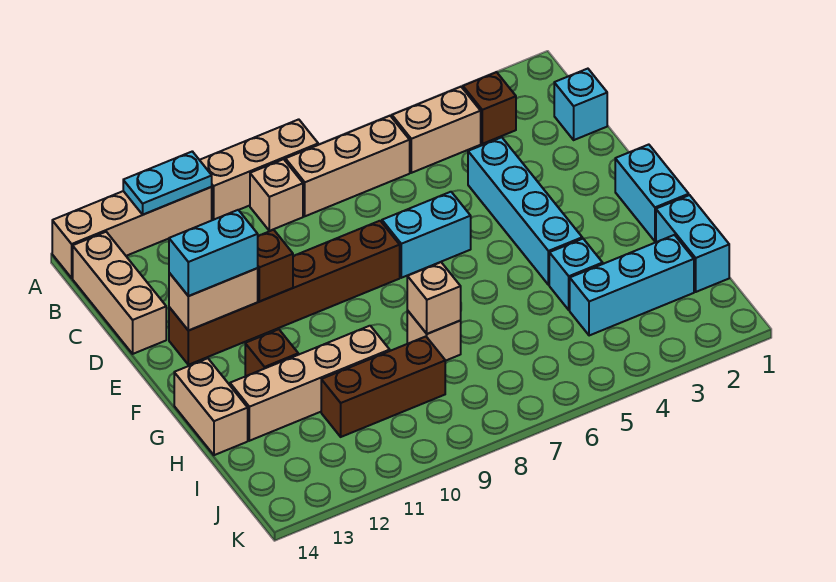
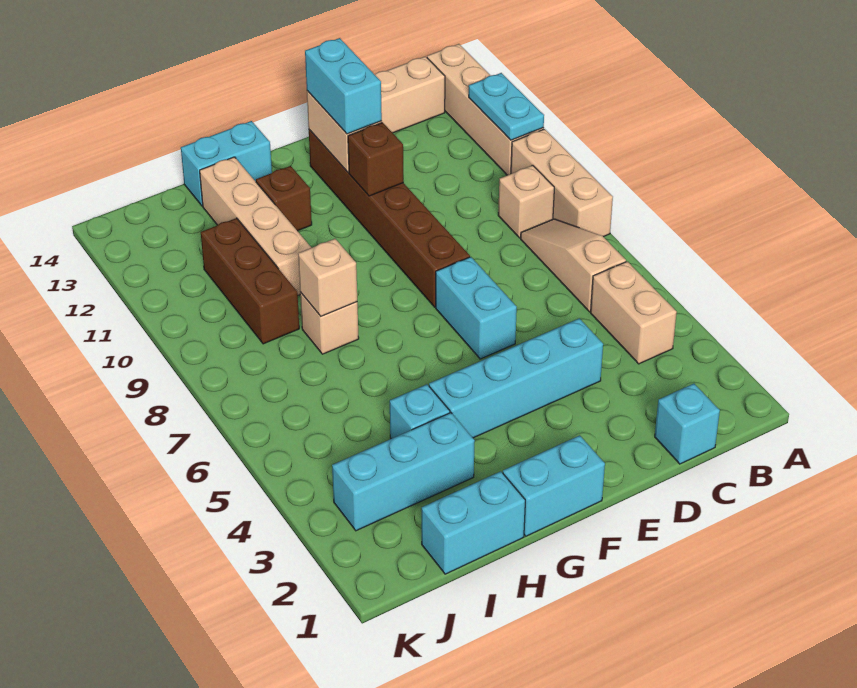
brown 1x1 brick [463,72,516,144] -> none
tan 1x3 brick [285,116,410,216] -> tan 1x3 slope [521,219,626,312]
tan 1x2 brick [174,358,248,455] -> cyan 1x2 brick [181,121,272,206]
cyan 1x3 brick [570,235,694,336] -> cyan 1x3 brick turned to [332,413,475,531]

